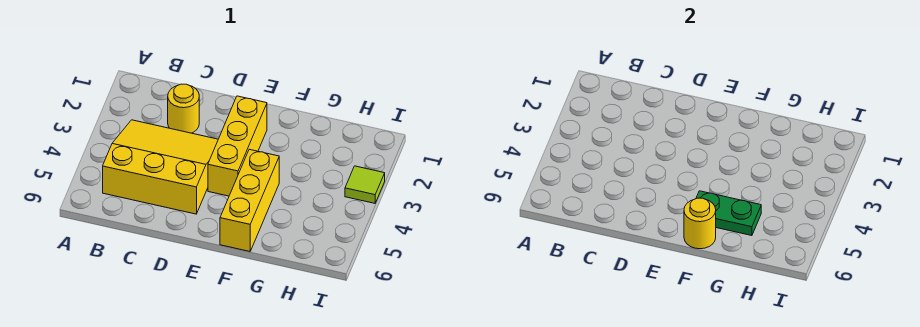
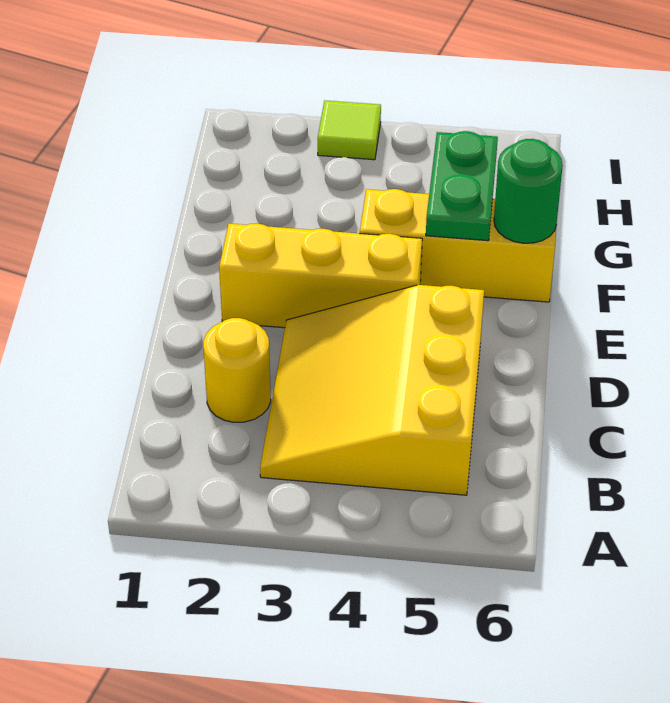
yellow 1x1 round brick [684,198,716,249] -> green 1x1 round brick [494,139,563,243]

